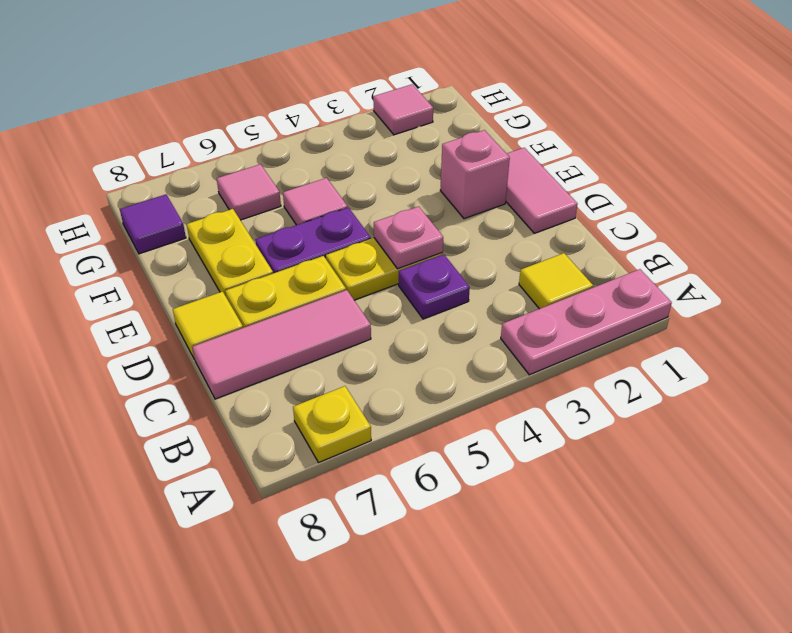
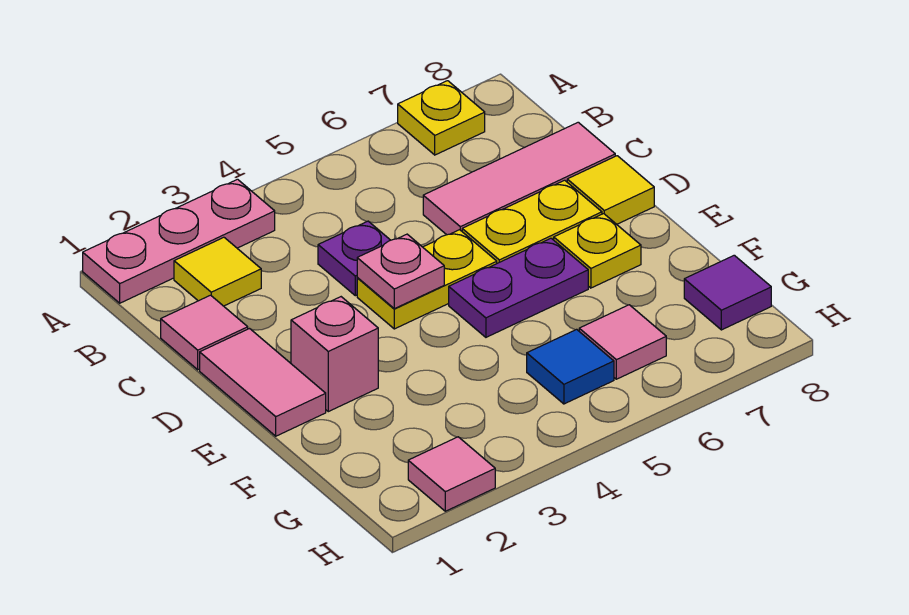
yellow 1x2 plate [187,209,273,296] -> yellow 1x1 plate [554,214,641,288]
pink 1x1 tile [283,178,348,225] -> pink 1x1 tile moved to [161,295,248,370]
none -> blue 1x1 tile [527,329,614,404]

